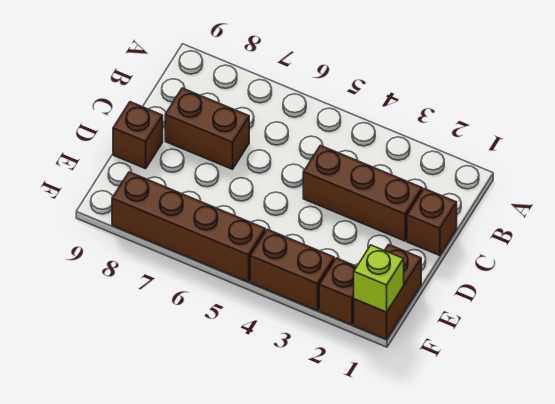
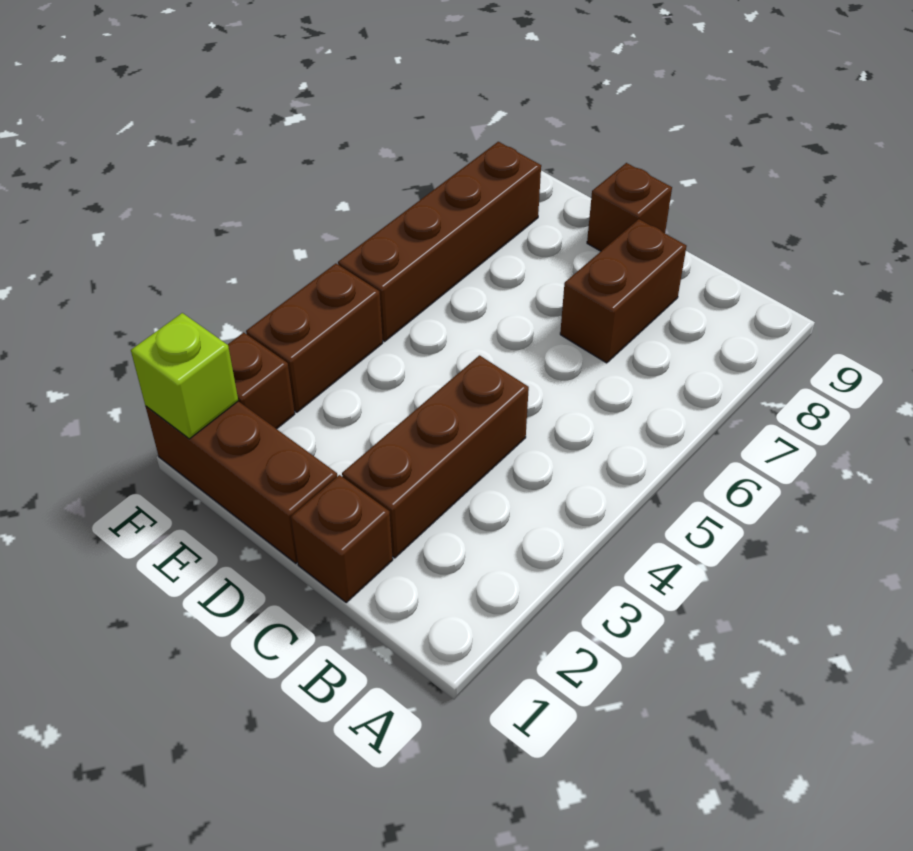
brown 1x2 brick [354,244,421,339] -> brown 1x3 brick [146,401,337,563]

